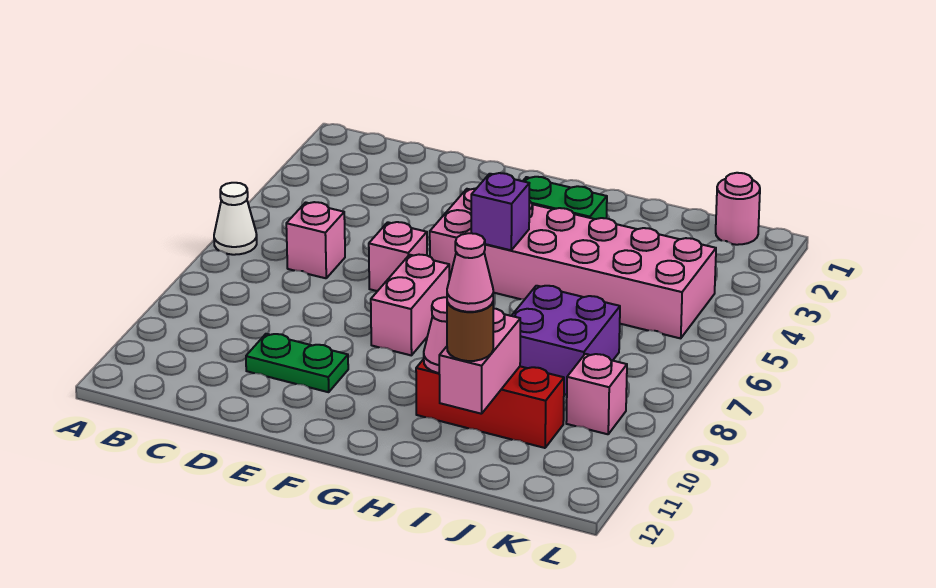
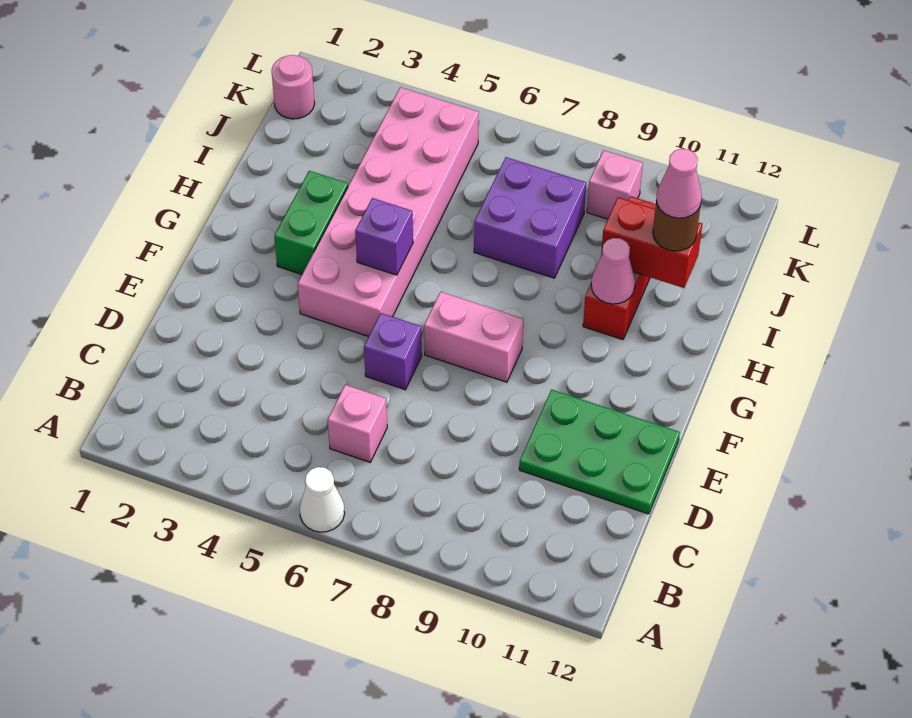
green 1x2 plate [246,334,348,392] -> green 2x3 plate [519,390,680,514]
pink 1x1 brick [369,222,427,291] -> purple 1x1 brick [364,313,422,390]
pink 1x2 brick [439,308,520,414] -> red 1x2 brick [601,197,702,288]

